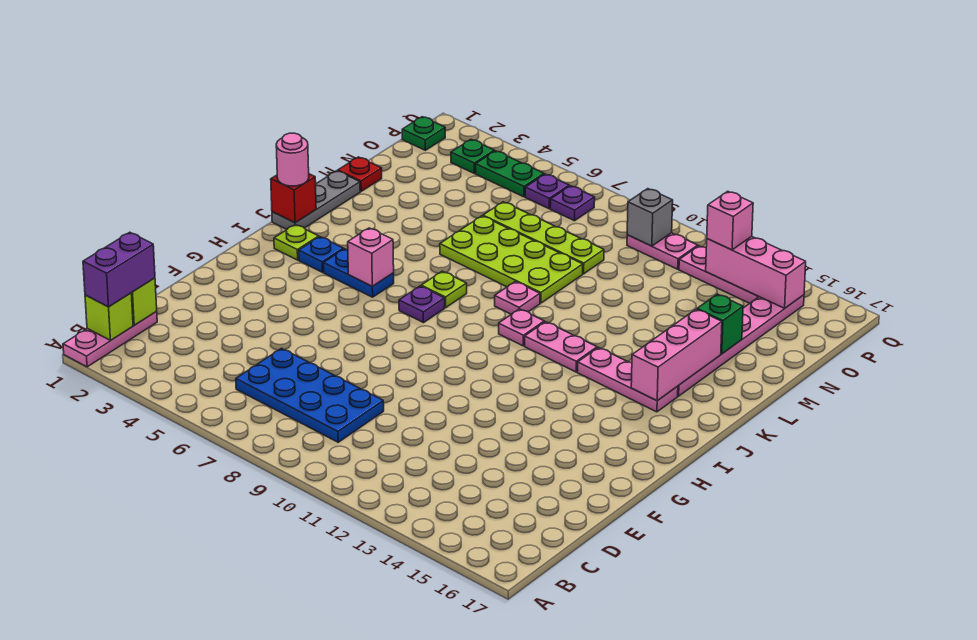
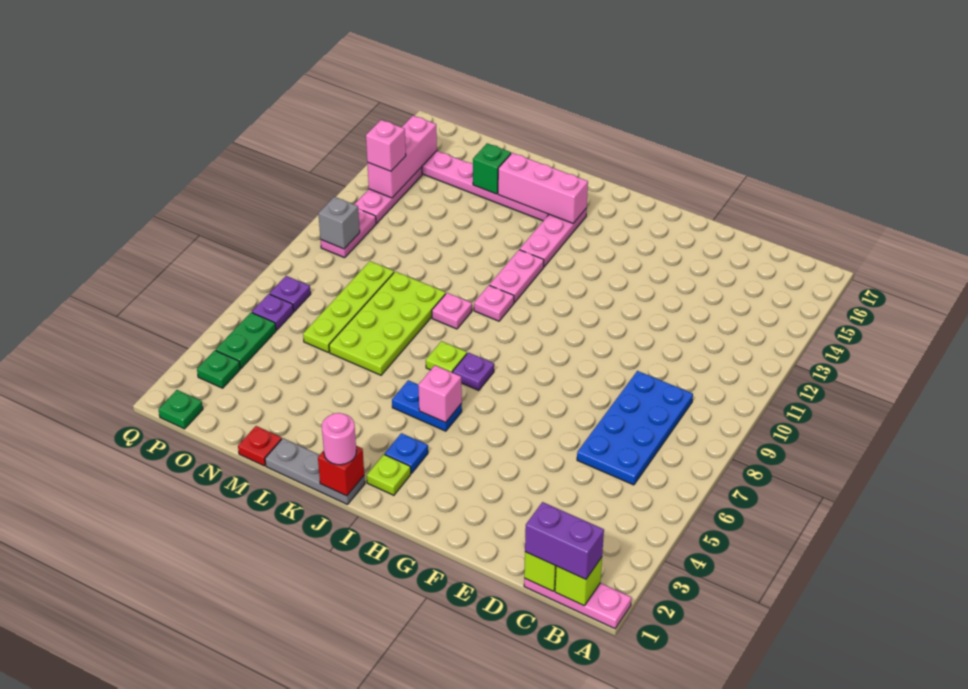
blue 1x2 plate [323,249,394,297] -> blue 1x2 plate turned to [392,380,462,431]

